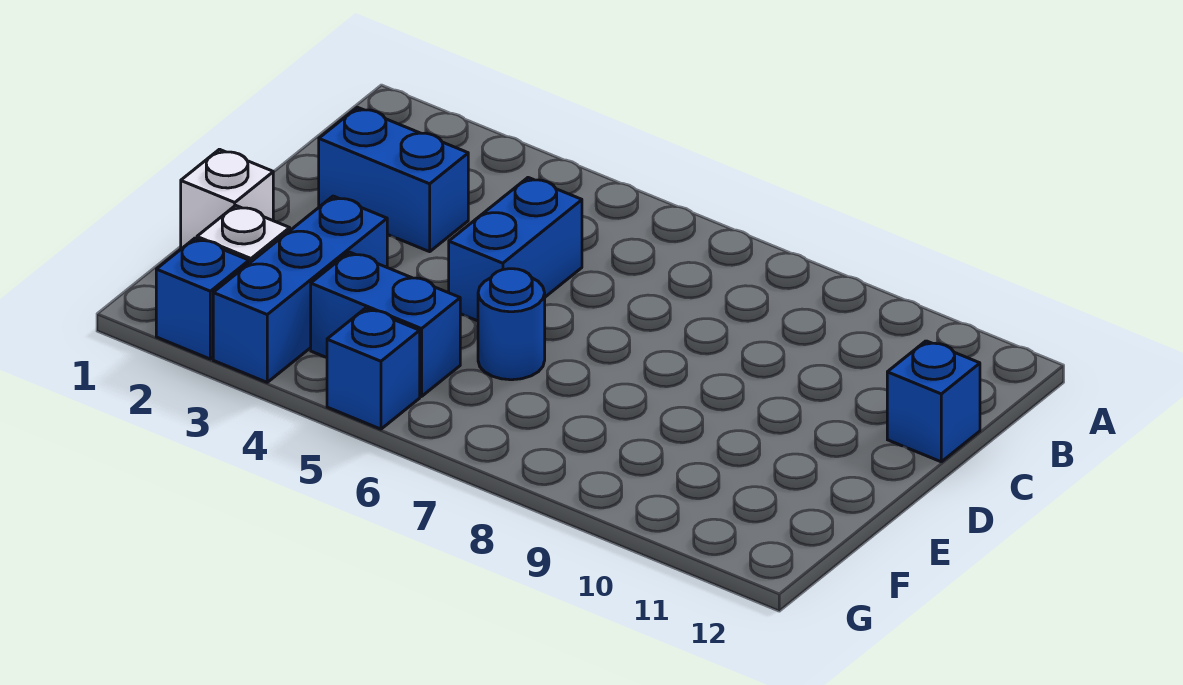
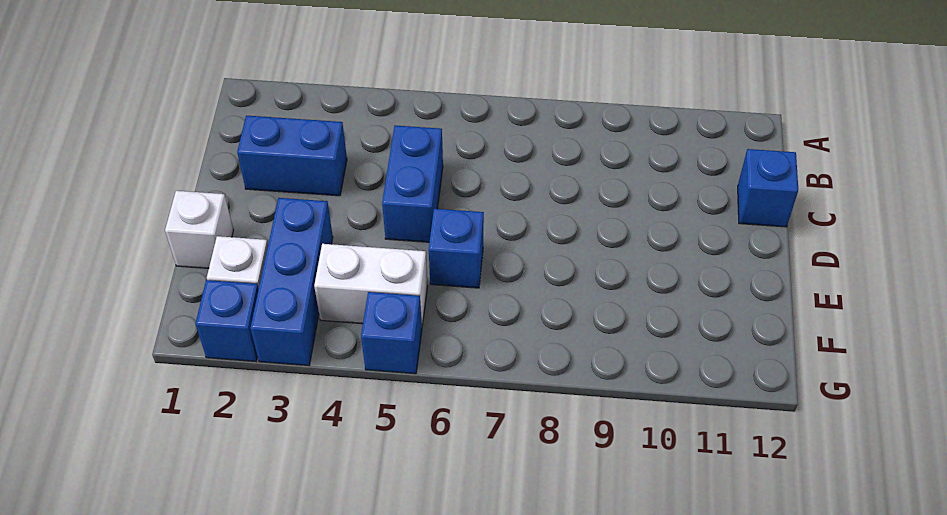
blue 1x1 round brick [478,269,545,380] -> blue 1x1 brick [429,209,484,288]
blue 1x2 brick [311,252,460,396] -> white 1x2 brick [314,244,428,326]

